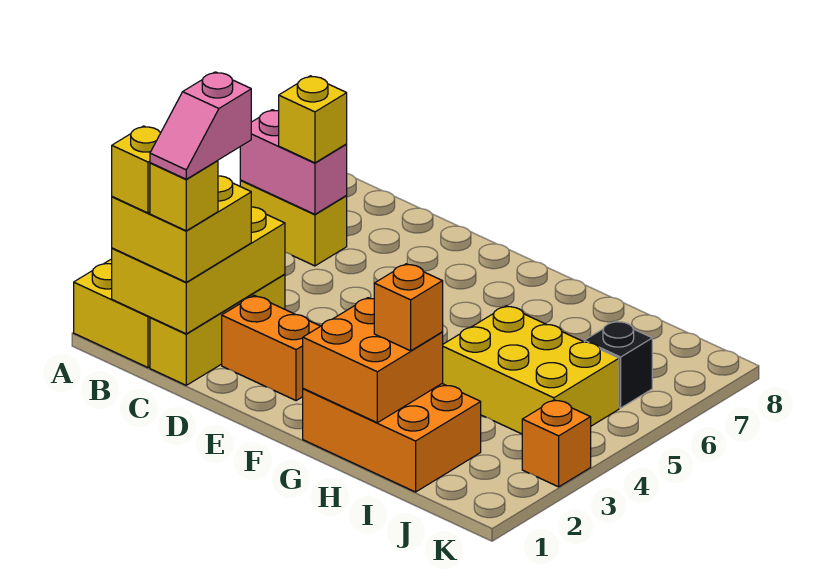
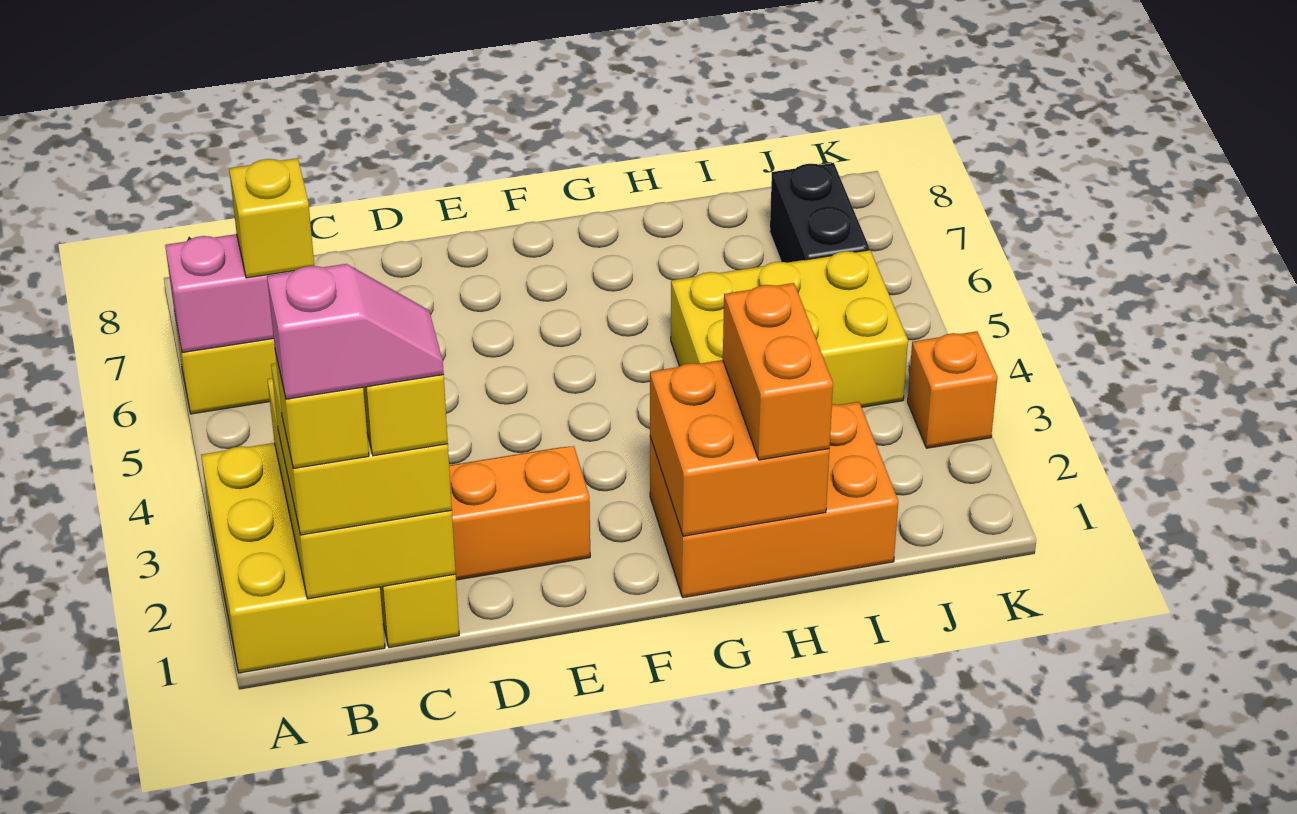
pink 1x2 slope [150,72,251,179] -> pink 1x2 slope turned to [267,264,444,399]
orange 1x1 brick [374,264,443,351] -> orange 1x2 brick [723,283,833,460]
black 1x1 brick [584,321,652,408] -> black 1x2 brick [770,163,869,263]

